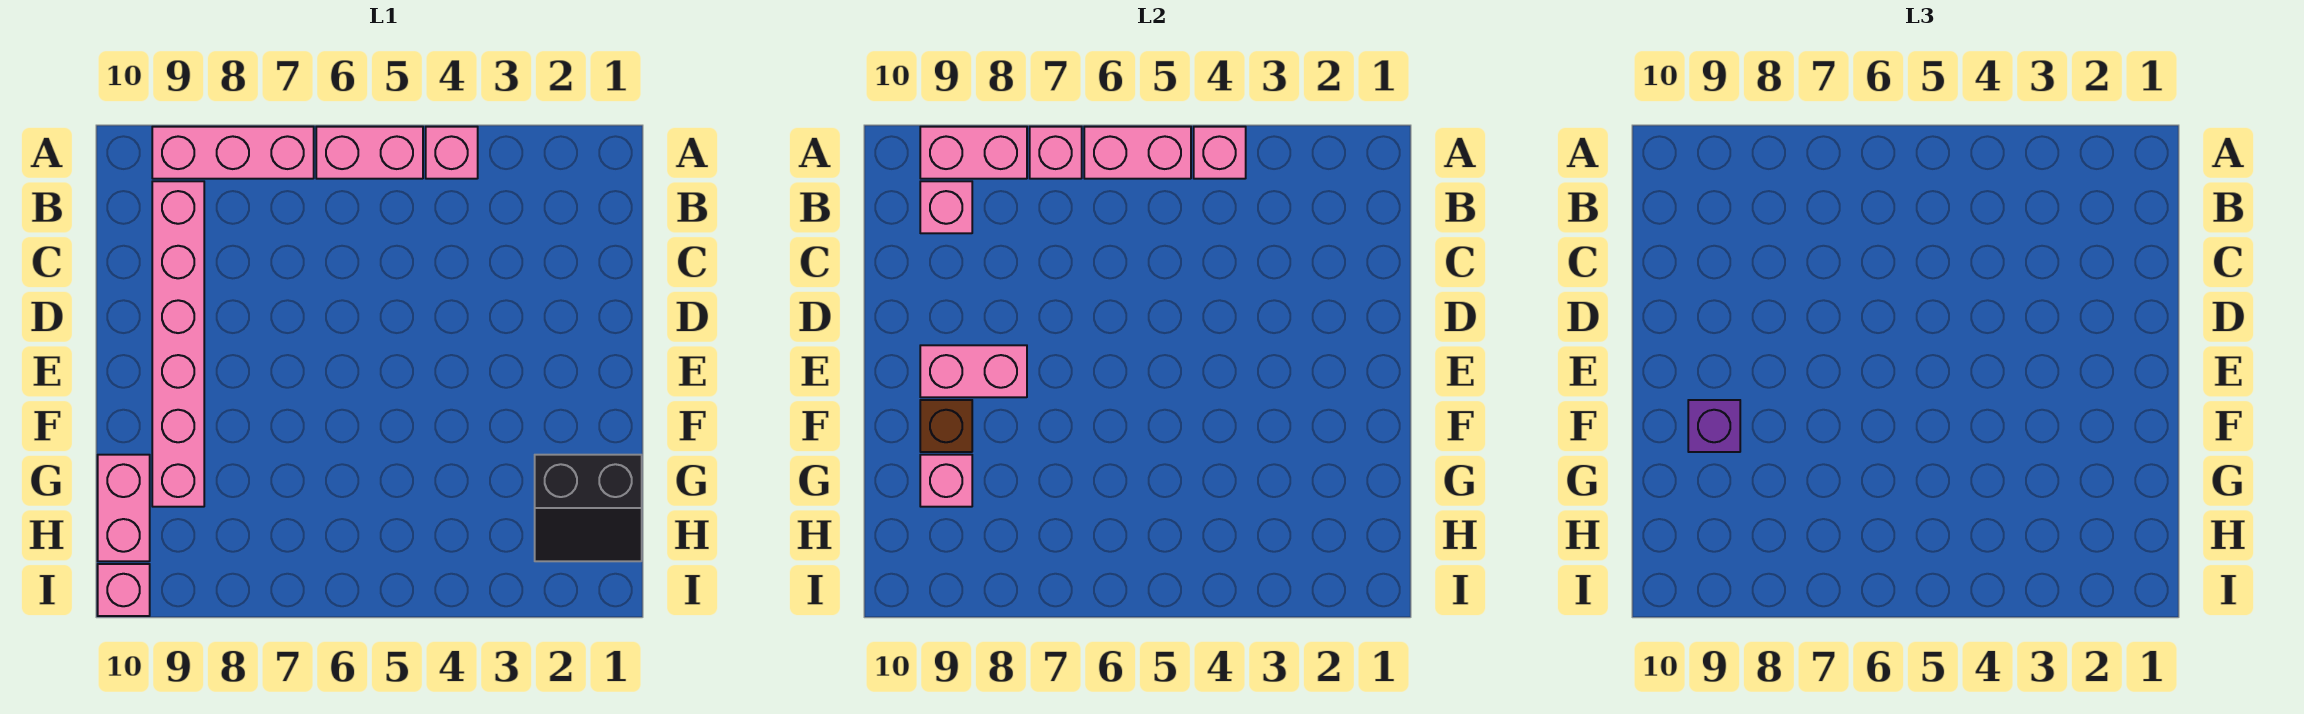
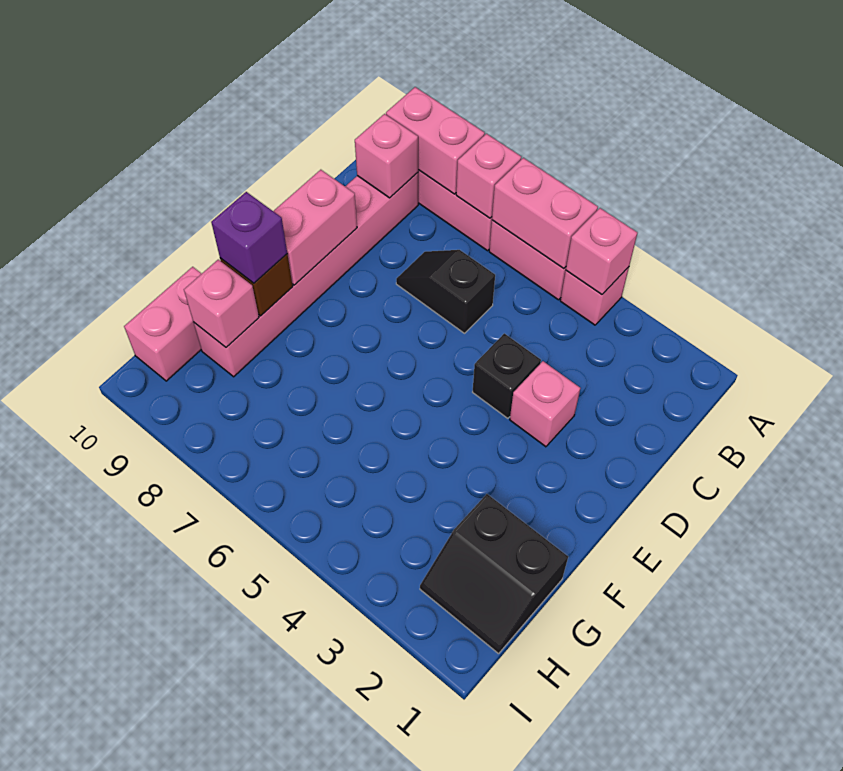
none -> black 1x2 slope [396,250,495,333]
none -> black 1x1 brick [473,333,541,418]
pink 1x2 brick [920,345,1027,397] -> pink 1x2 brick turned to [273,170,357,285]
pink 1x1 brick [98,564,150,616] -> pink 1x1 brick moved to [510,361,580,447]

